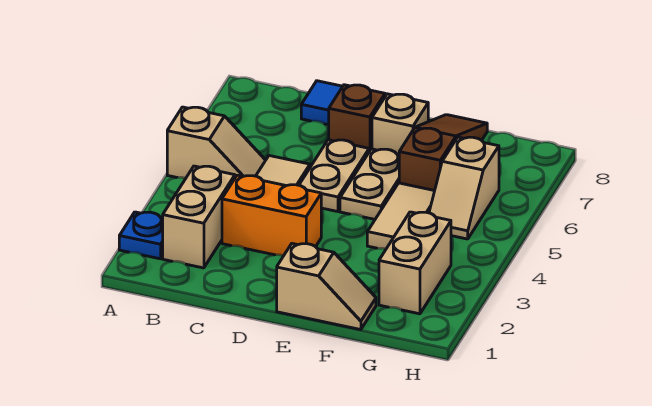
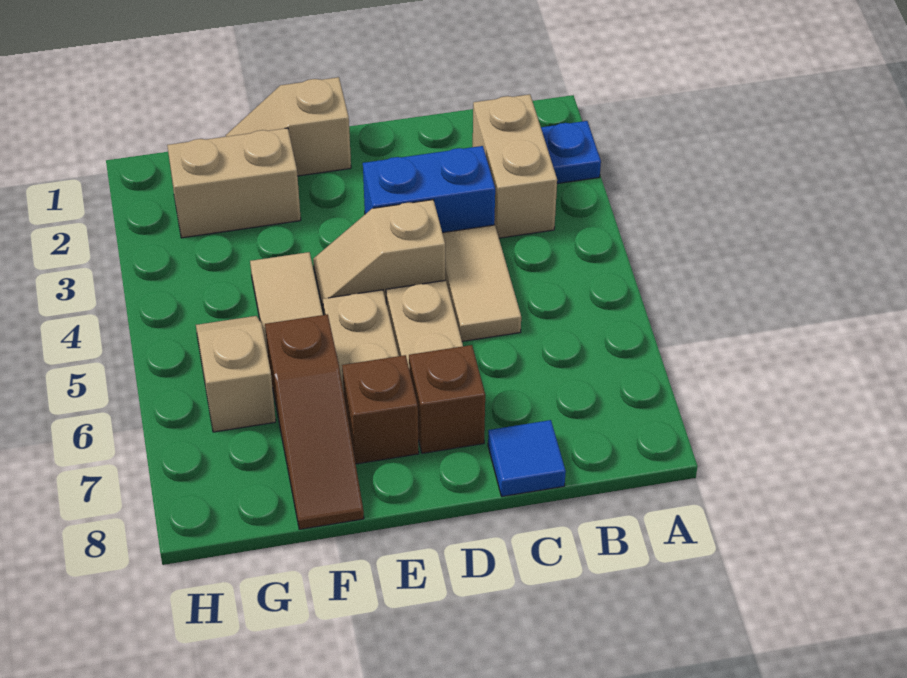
tan 1x2 slope [167,107,266,178] -> tan 1x2 slope moved to [313,200,445,312]
orange 1x2 brick [222,175,321,256] -> blue 1x2 brick [363,146,495,233]
tan 1x1 brick [372,94,428,155] -> brown 1x1 brick [342,355,419,464]
tan 1x2 brick [379,212,451,314] -> tan 1x2 brick turned to [167,128,301,238]

